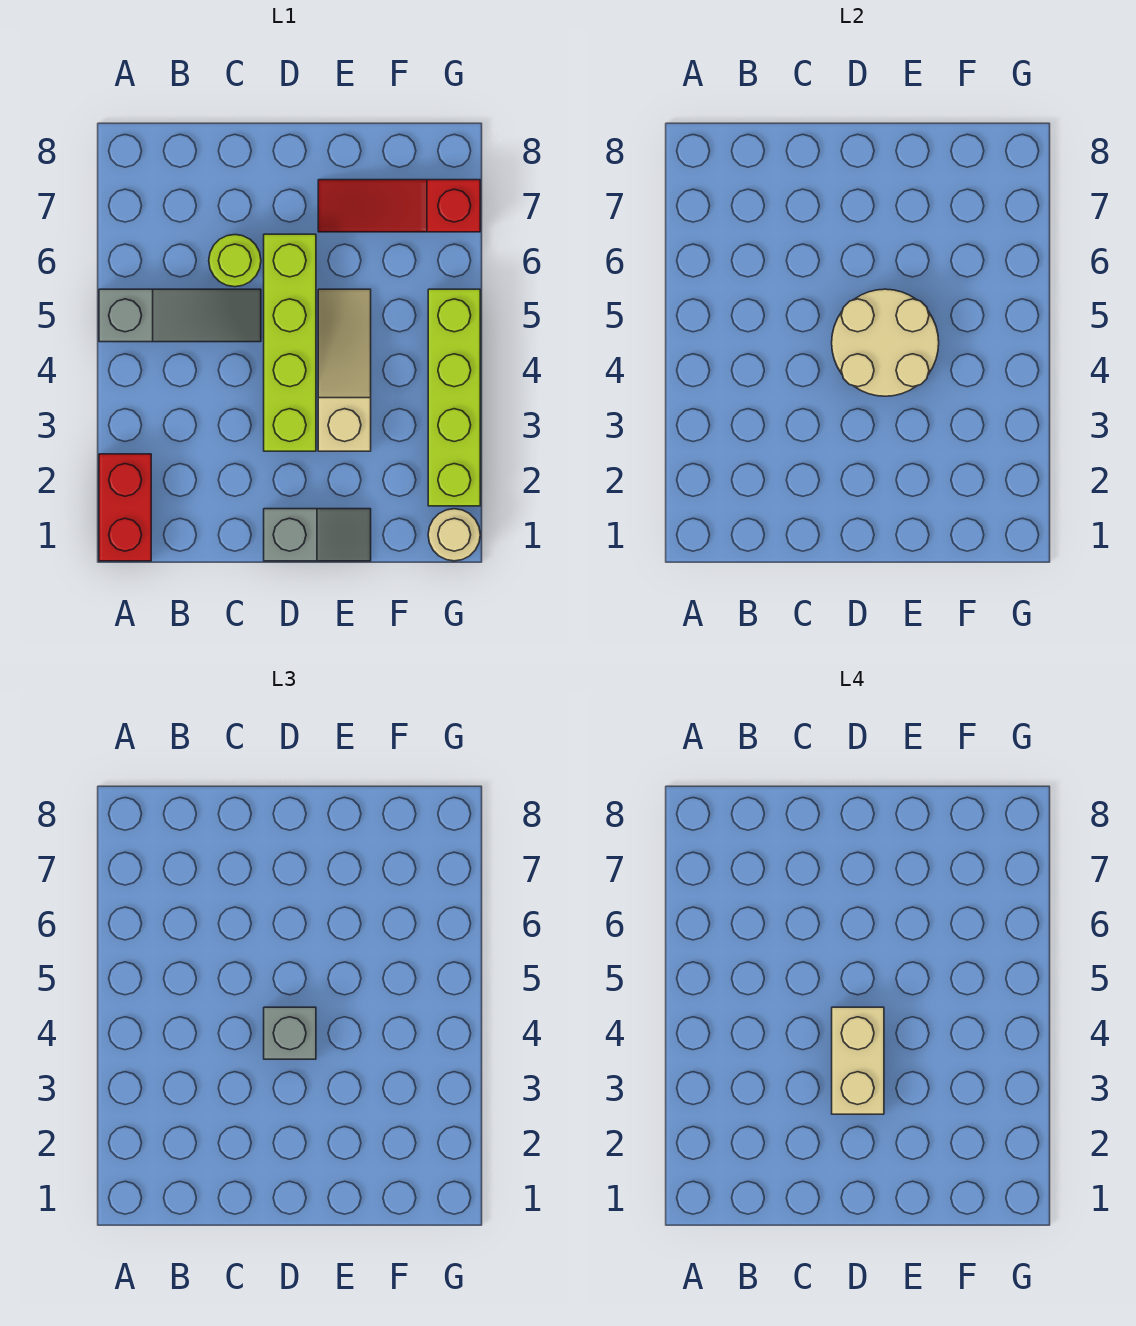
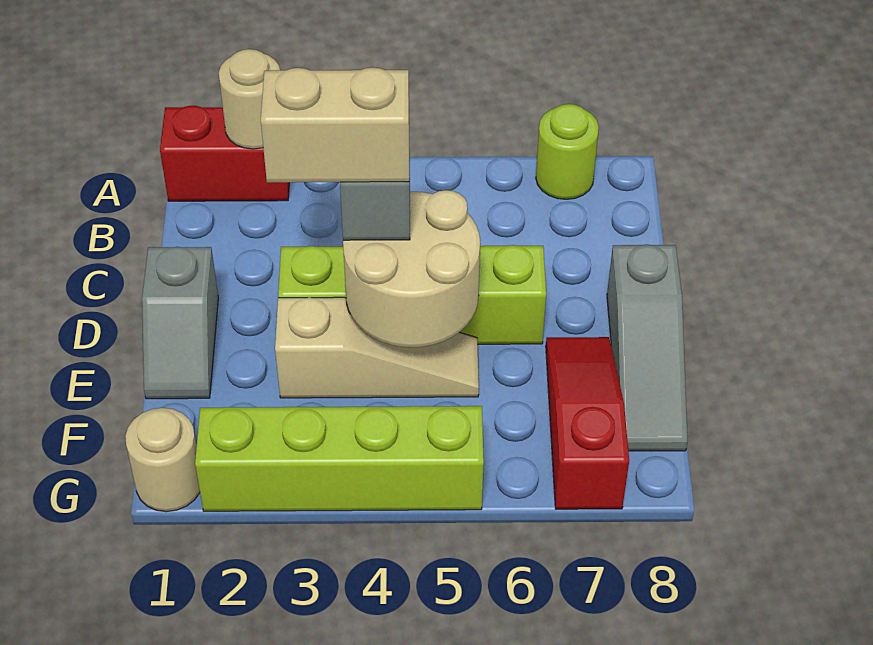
none -> tan 1x1 round brick [219,49,280,149]
grey 1x3 slope [99,289,261,342] -> grey 1x3 slope moved to [607,245,688,451]
lime 1x1 round brick [209,235,261,287] -> lime 1x1 round brick moved to [536,104,599,199]

